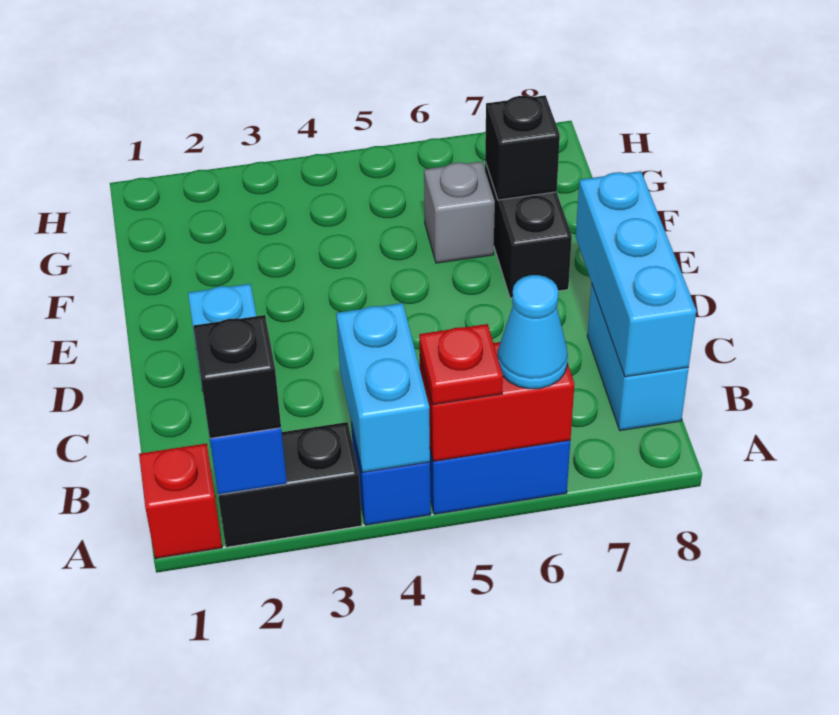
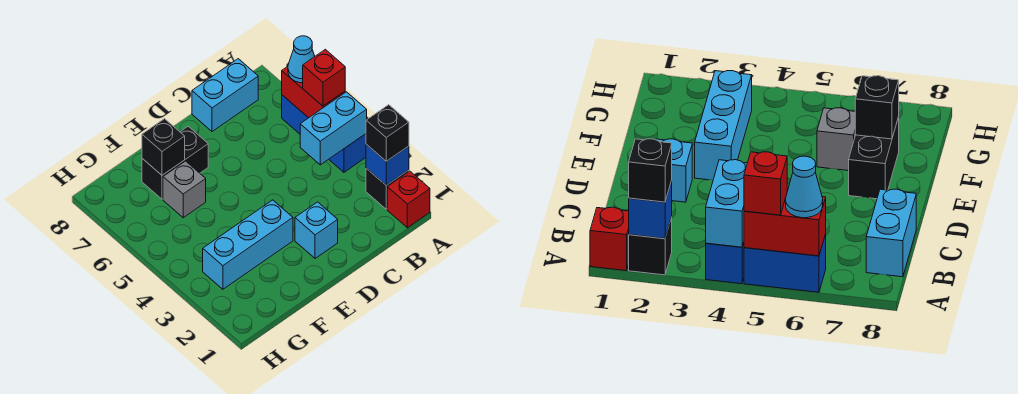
black 1x2 brick [218,422,362,547] -> black 1x1 brick [366,168,409,209]
red 1x1 plate [419,324,503,405] -> red 1x1 brick [303,49,345,106]
cyan 1x3 brick [576,171,696,377] -> cyan 1x3 brick moved to [203,200,293,289]

